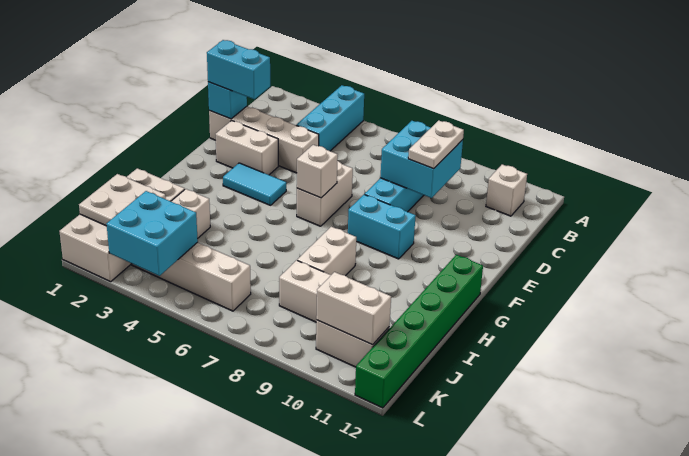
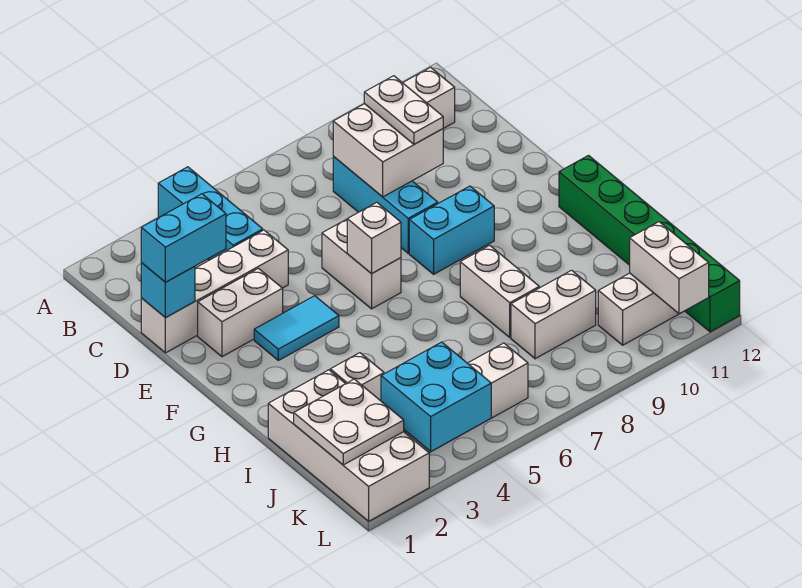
cyan 2x2 brick [380,121,463,198] -> white 2x2 brick [333,104,443,197]
white 1x2 brick [316,272,391,345] -> white 1x2 brick turned to [630,222,709,314]

